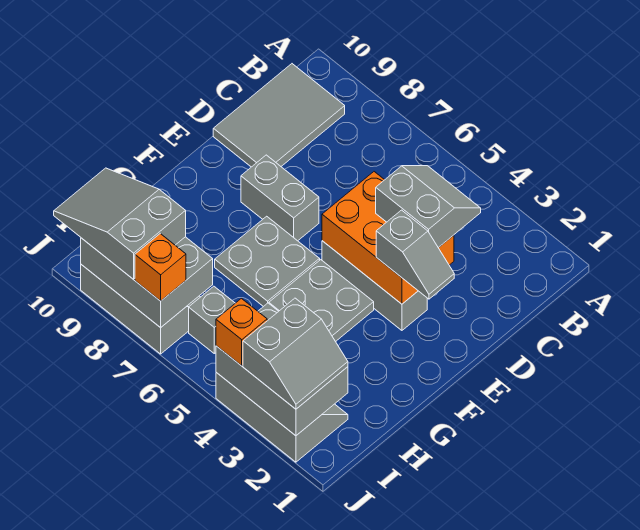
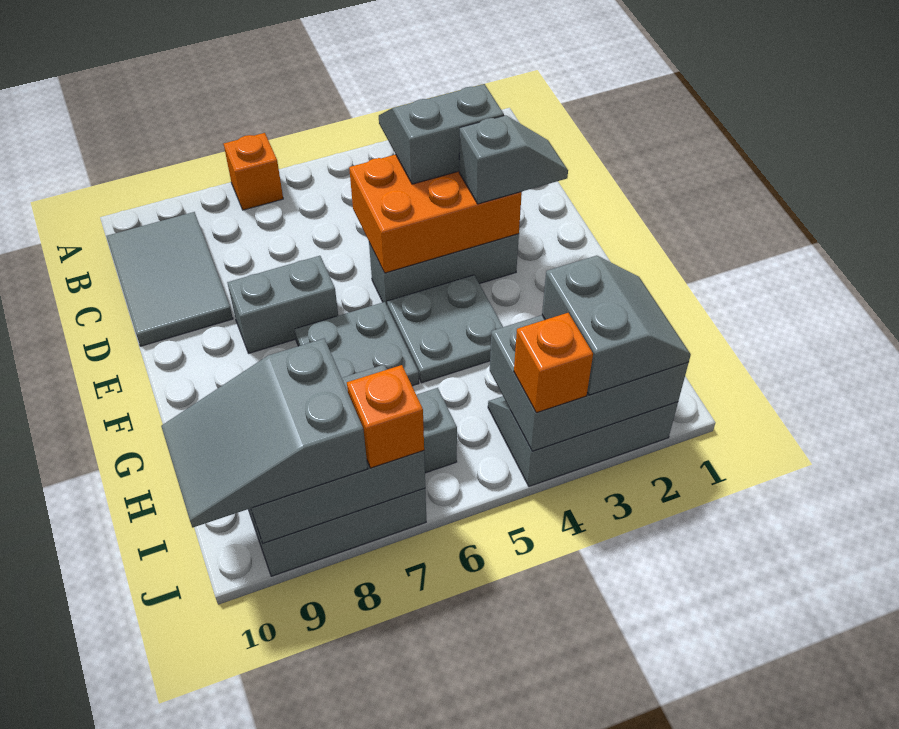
none -> orange 1x1 brick [224,133,283,210]

